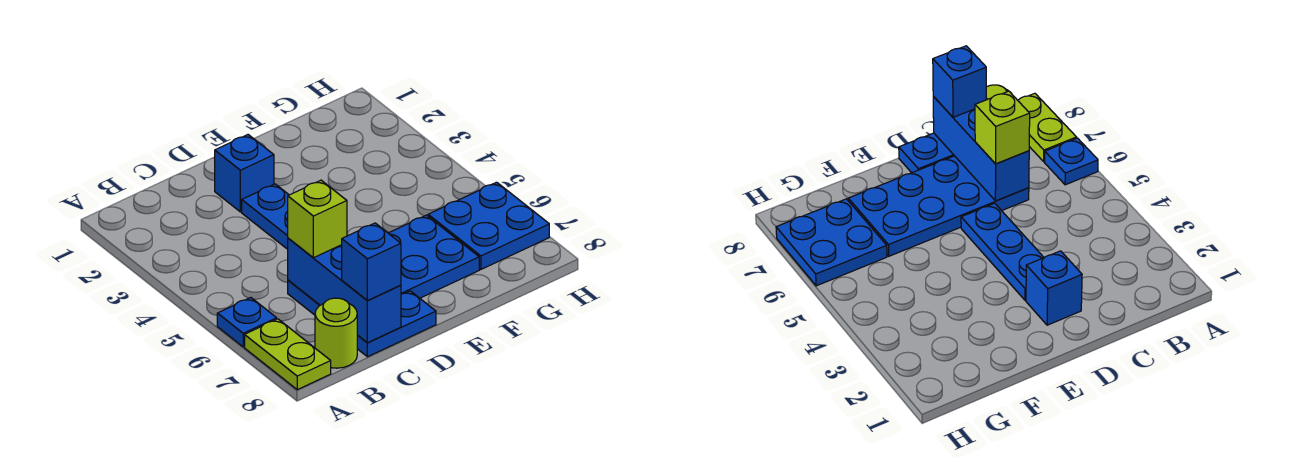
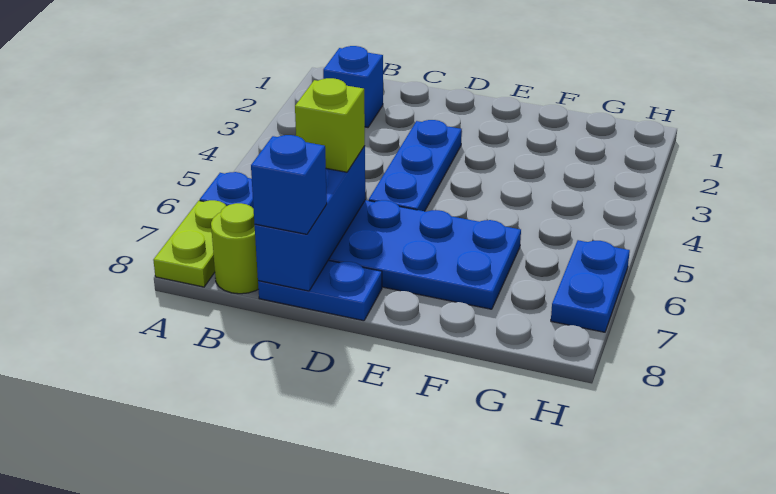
blue 1x1 brick [215,135,274,212] -> blue 1x1 brick moved to [323,46,383,127]
blue 2x2 plate [428,182,549,269] -> blue 1x2 plate [551,240,630,332]

